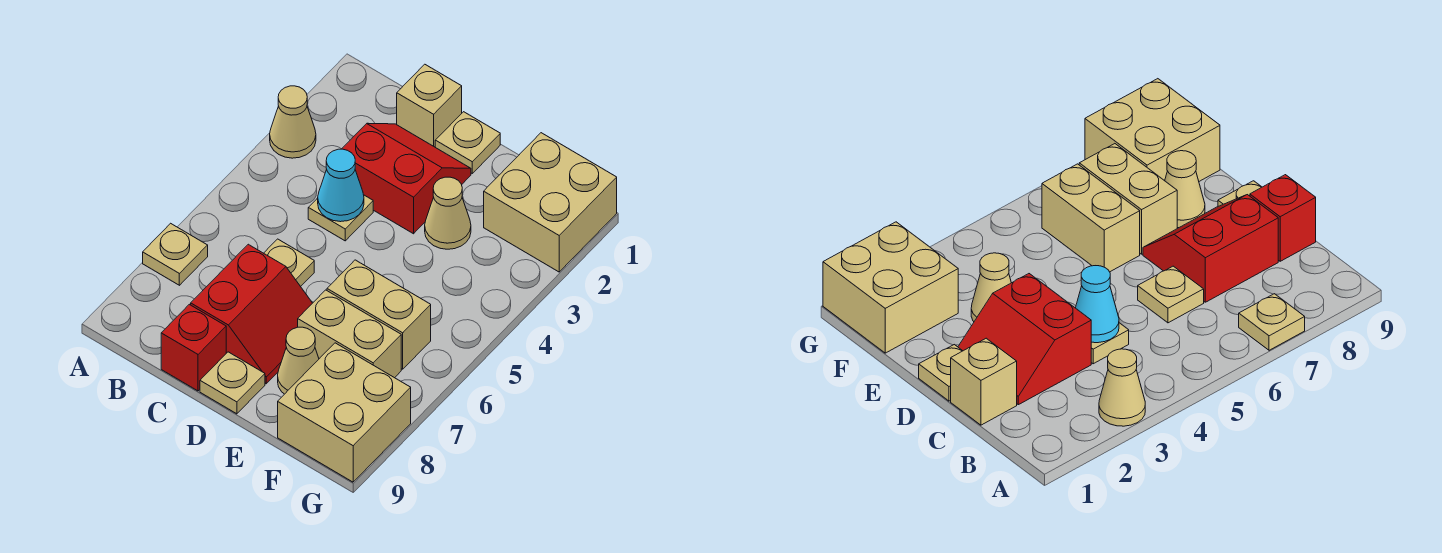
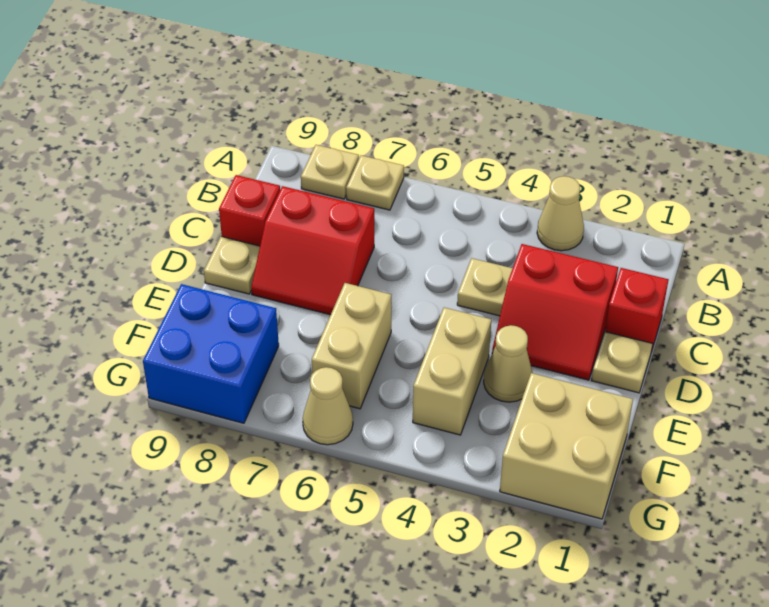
tan 1x1 brick [397,64,462,147] -> red 1x1 brick [605,268,668,351]
red 2x2 slope [342,123,471,234] -> red 2x2 slope turned to [492,244,618,380]
cyan 1x1 cone [318,149,364,222] -> none
tan 1x1 plate [264,239,314,286] -> tan 1x1 plate moved to [301,145,359,199]
tan 1x2 brick [298,290,401,378] -> tan 1x2 brick moved to [413,308,491,435]
tan 1x1 cone [278,327,319,394] -> tan 1x1 cone moved to [303,367,353,445]
tan 2x2 brick [278,343,411,482] -> blue 2x2 brick [143,284,279,423]

